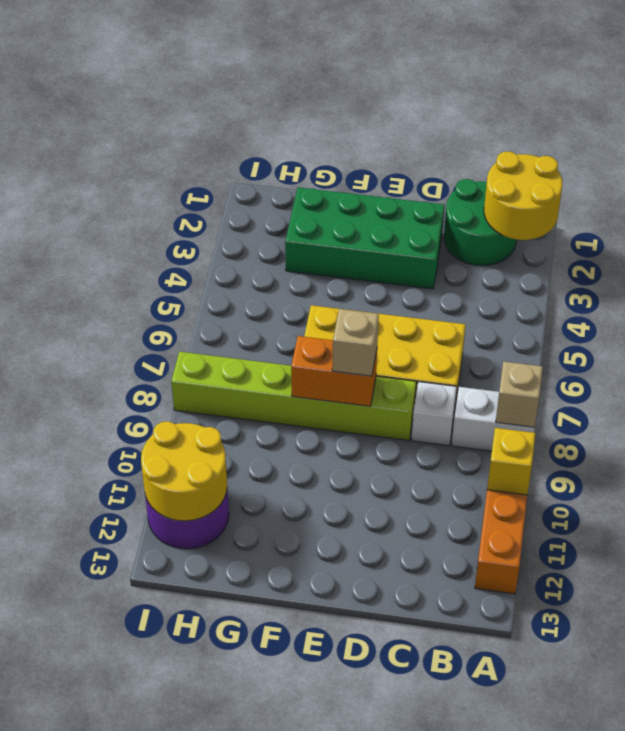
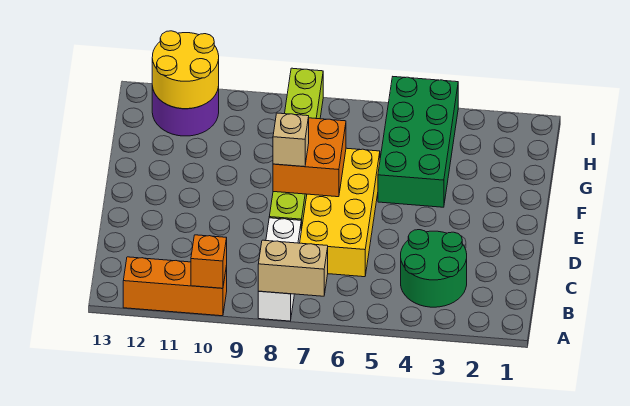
yellow 2x2 round brick [484,151,562,240] -> none
tan 1x1 brick [496,361,543,427] -> tan 1x2 brick [258,240,328,296]
yellow 1x1 brick [487,428,535,495] -> orange 1x1 brick [191,235,227,288]
green 2x2 round brick [444,179,517,266] -> green 2x2 round brick moved to [401,230,467,307]
green 2x4 brick [285,187,445,289] -> green 2x4 brick moved to [378,77,458,207]
orange 1x2 brick [291,336,377,406] -> orange 2x2 brick [273,118,346,197]

